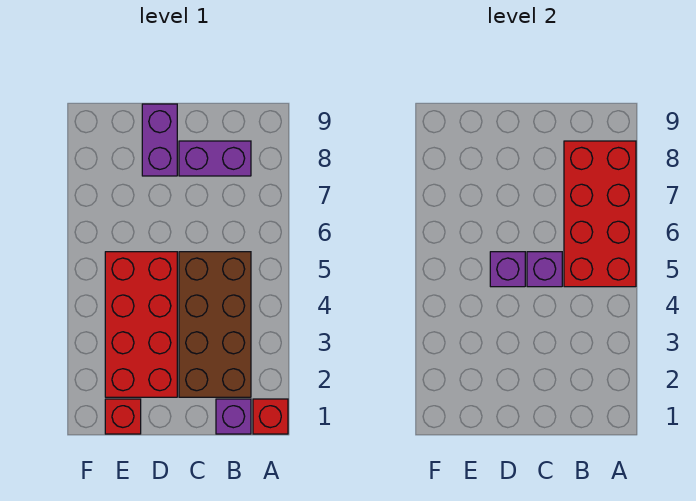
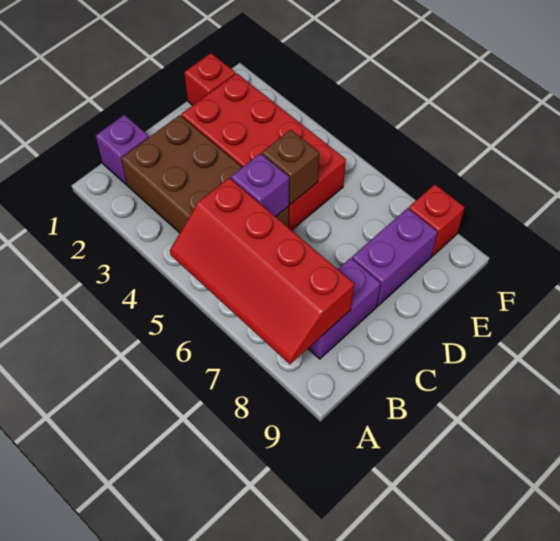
red 1x1 brick [253,399,288,434] -> red 1x1 brick moved to [409,185,465,256]
red 2x4 brick [564,141,636,287] -> red 2x4 slope [170,178,354,364]
purple 1x1 brick [490,252,525,287] -> brown 1x1 brick [262,130,319,204]
purple 1x2 brick [142,104,177,176] -> purple 1x2 brick turned to [352,208,438,306]

